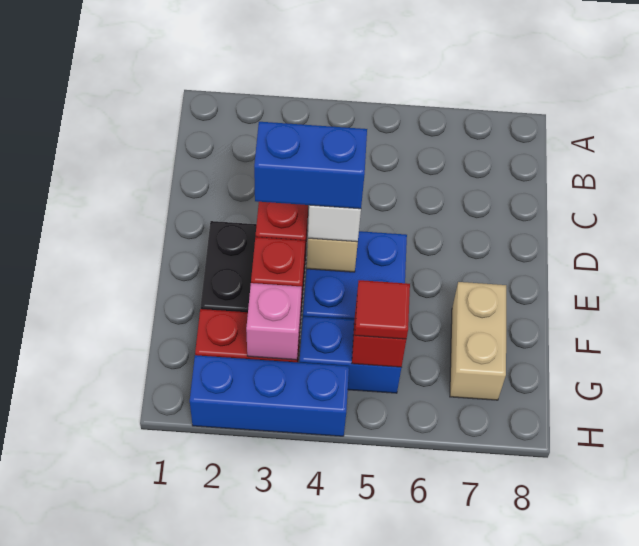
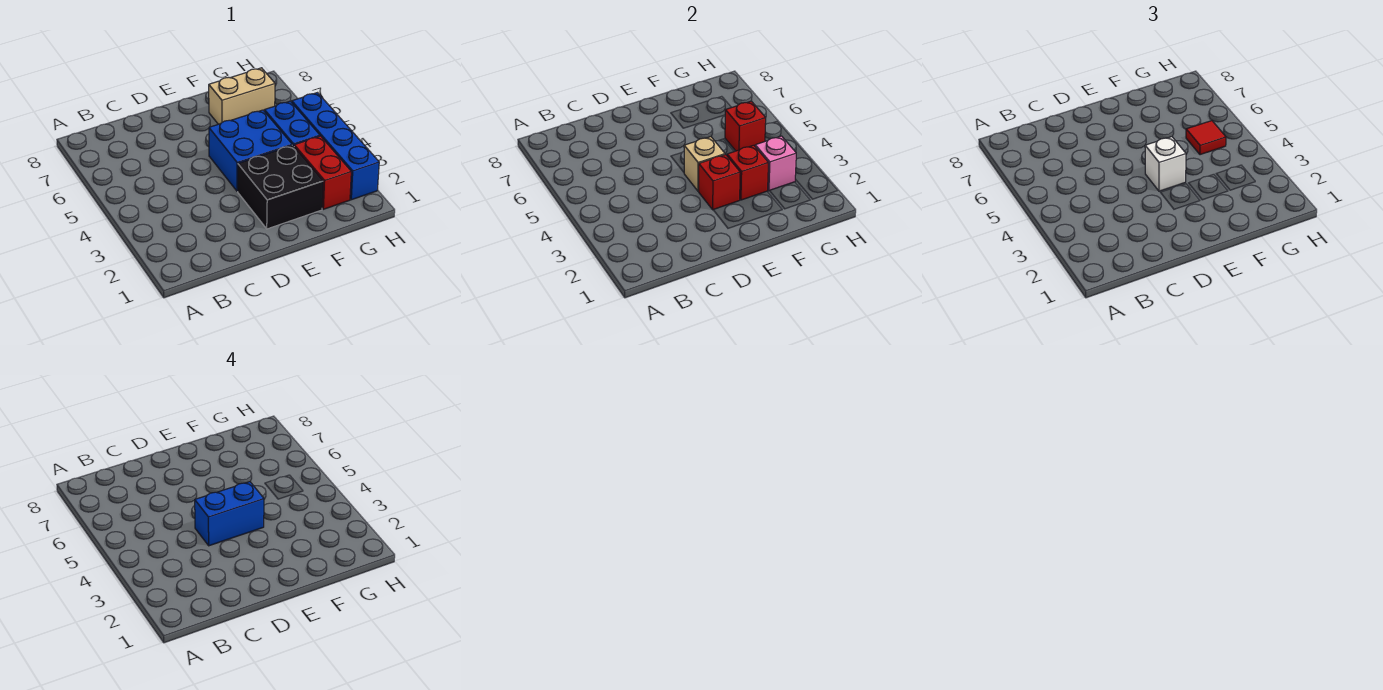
blue 1x2 brick [254,122,367,209] -> blue 1x2 brick turned to [195,482,264,546]
blue 1x3 brick [190,355,349,436] -> blue 1x4 brick [292,93,379,200]

